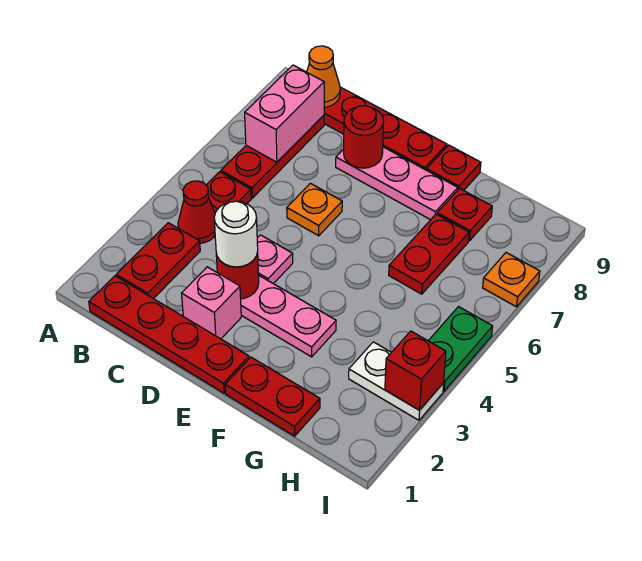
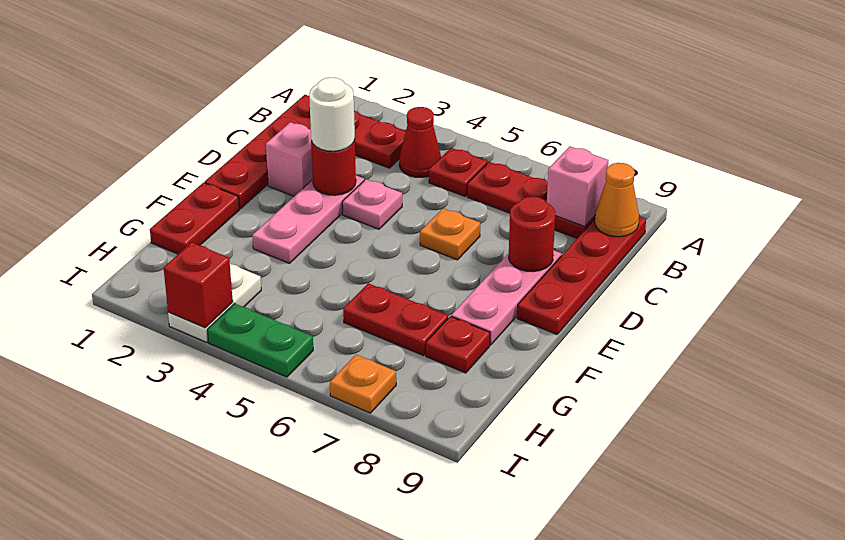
pink 1x2 brick [245,65,324,162] -> pink 1x1 brick [547,146,608,227]
red 1x1 plate [426,145,481,190] -> none

